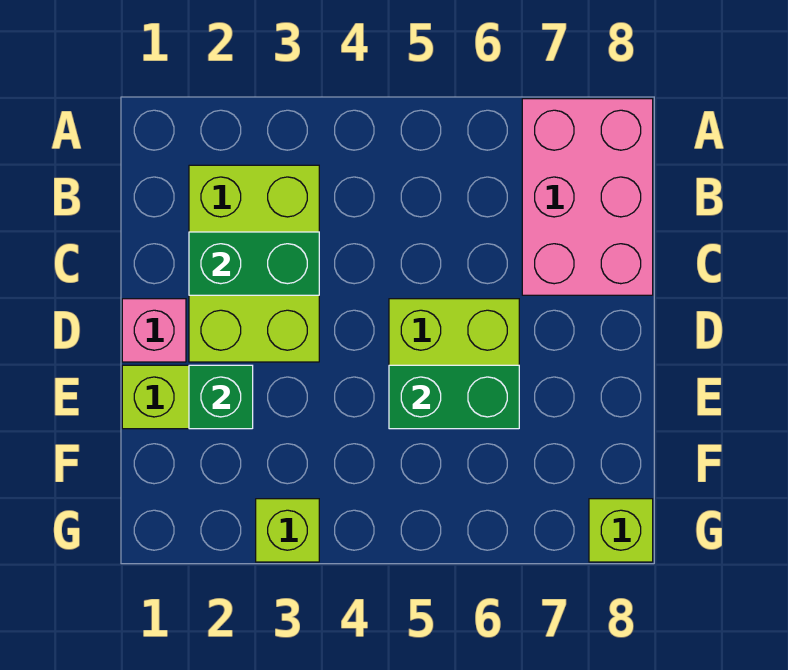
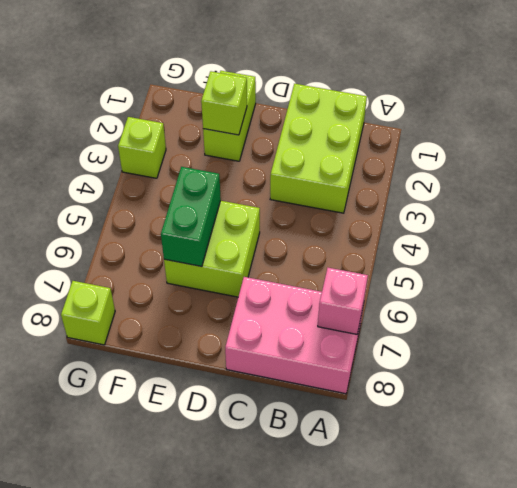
lime 2x3 brick [189,165,319,362] -> lime 2x3 brick turned to [270,84,367,213]
green 1x2 brick [189,232,319,295] -> none
pink 1x1 brick [122,299,186,362] -> pink 1x1 brick moved to [318,268,368,334]
green 1x1 brick [189,365,253,429] -> lime 1x1 brick [201,71,247,135]

